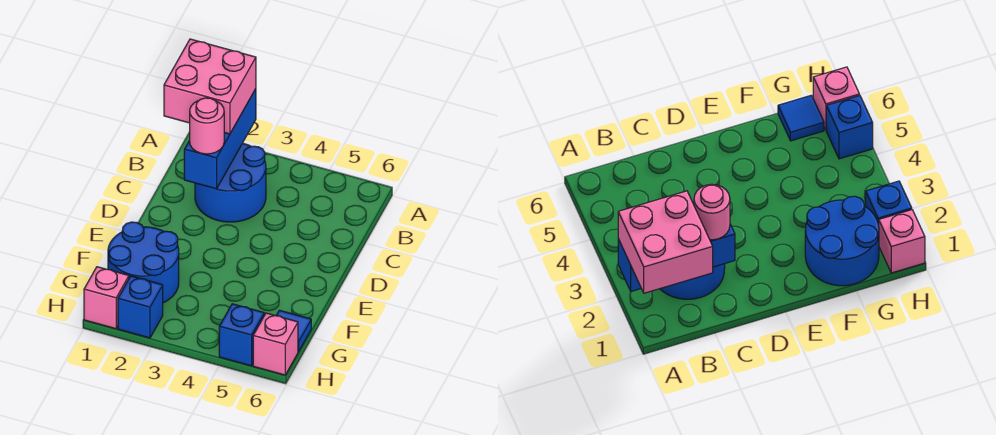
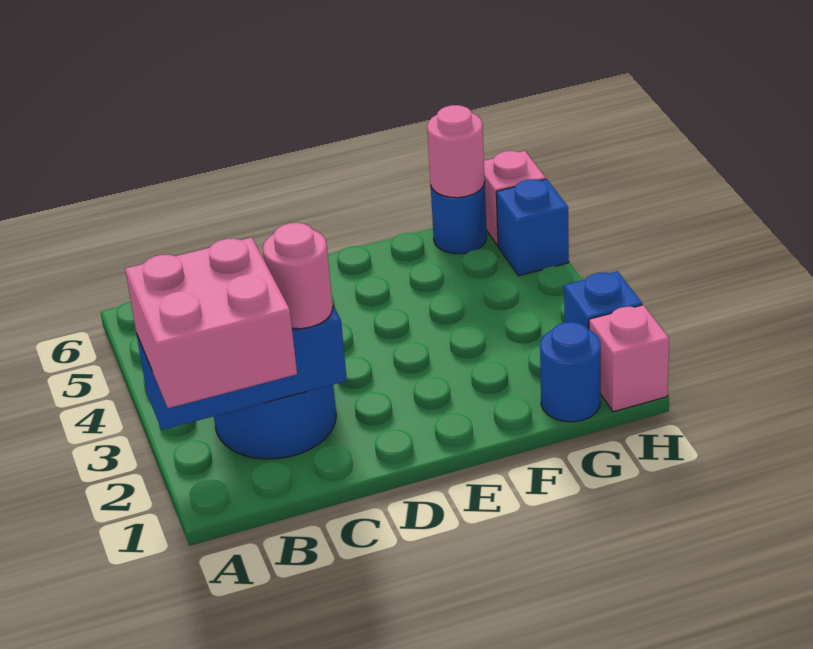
blue 2x2 round brick [108,222,179,303] -> blue 1x1 round brick [540,322,601,422]
blue 1x1 tile [276,310,311,352] -> blue 1x1 round brick [431,183,487,254]
none -> pink 1x1 round brick [427,105,485,198]

